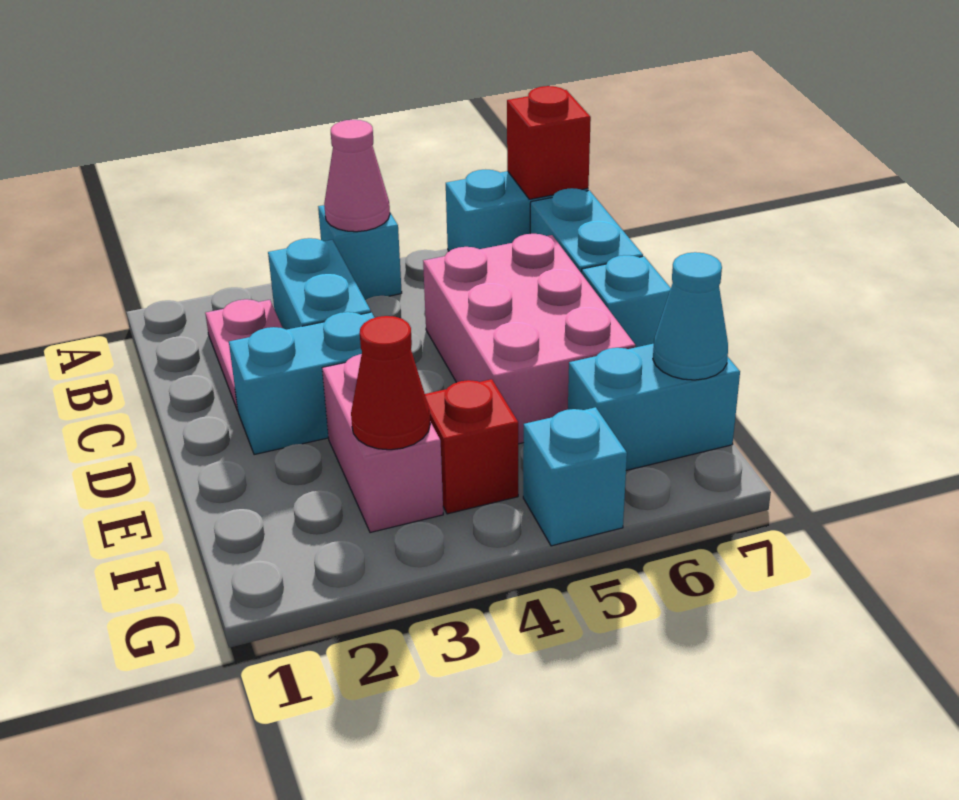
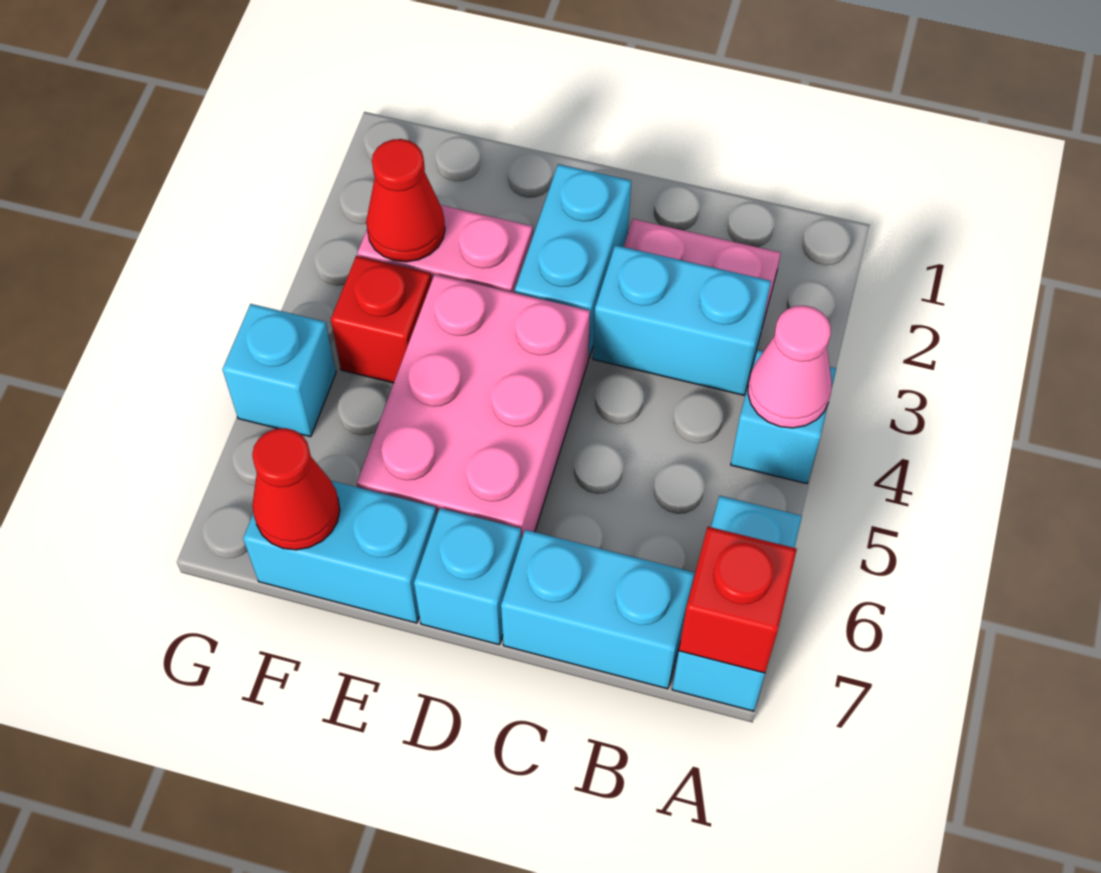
pink 2x3 brick [423,234,636,444] -> pink 2x3 brick turned to [357,274,590,540]
cyan 1x2 brick [568,344,740,471] -> cyan 1x2 brick turned to [243,481,437,623]
cyan 1x1 cone [653,252,728,380] -> red 1x1 cone [252,428,340,550]

